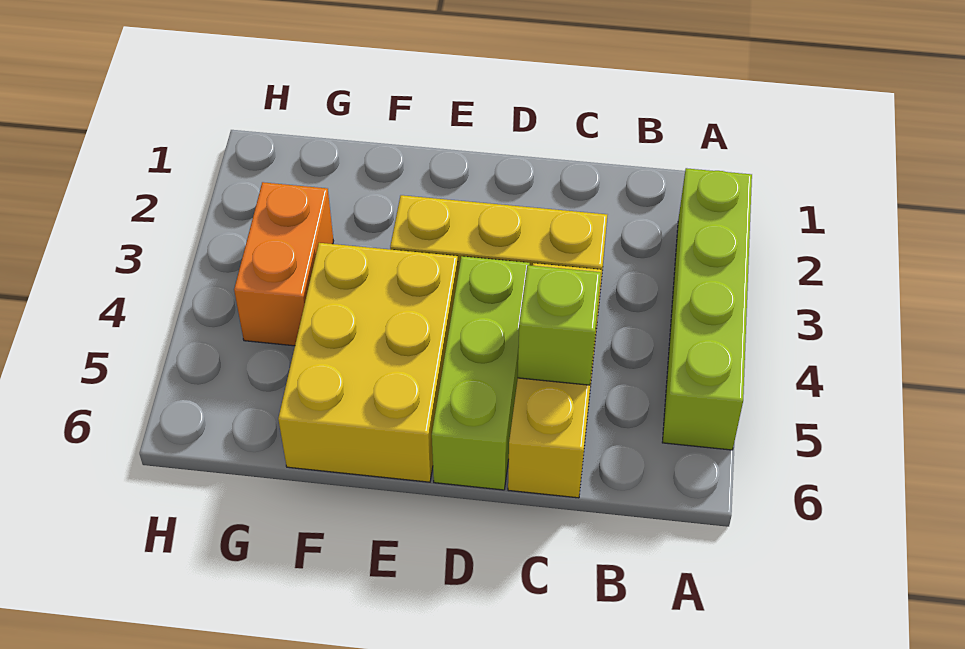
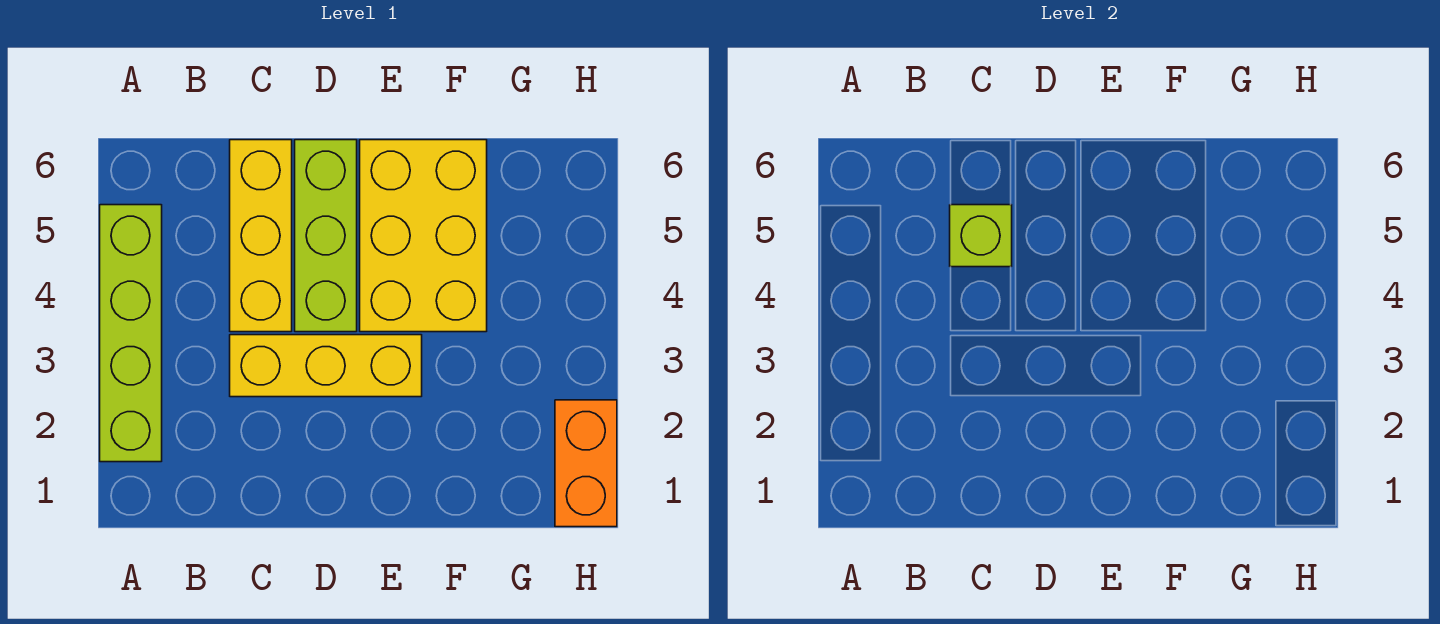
orange 1x2 brick [234,182,333,346] -> orange 1x2 brick moved to [555,400,617,527]

